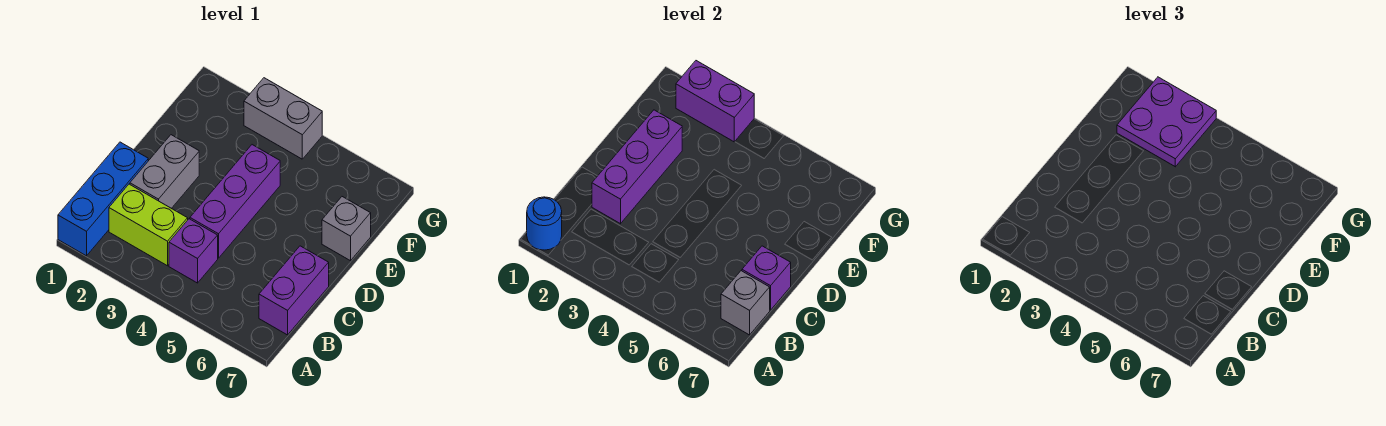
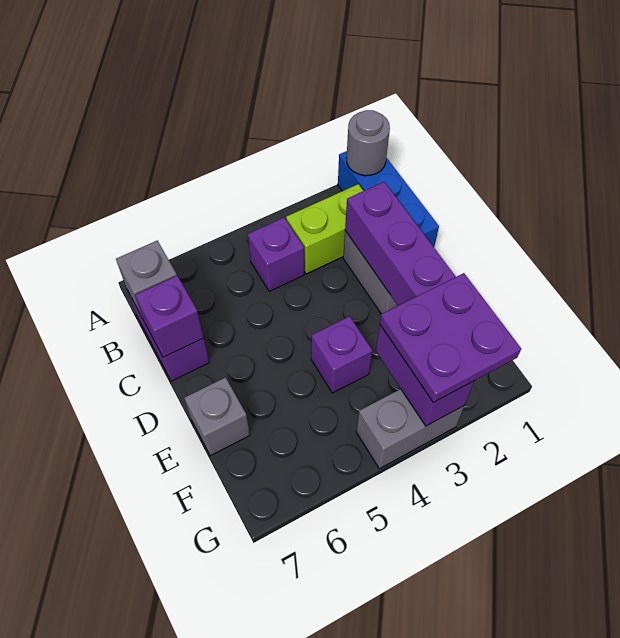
blue 1x1 round brick [527,197,562,250] -> grey 1x1 round brick [347,110,390,176]
purple 1x3 brick [190,145,280,258] -> purple 1x1 brick [311,316,372,393]
purple 1x2 brick [676,61,754,142] -> purple 1x2 brick turned to [376,325,474,426]

